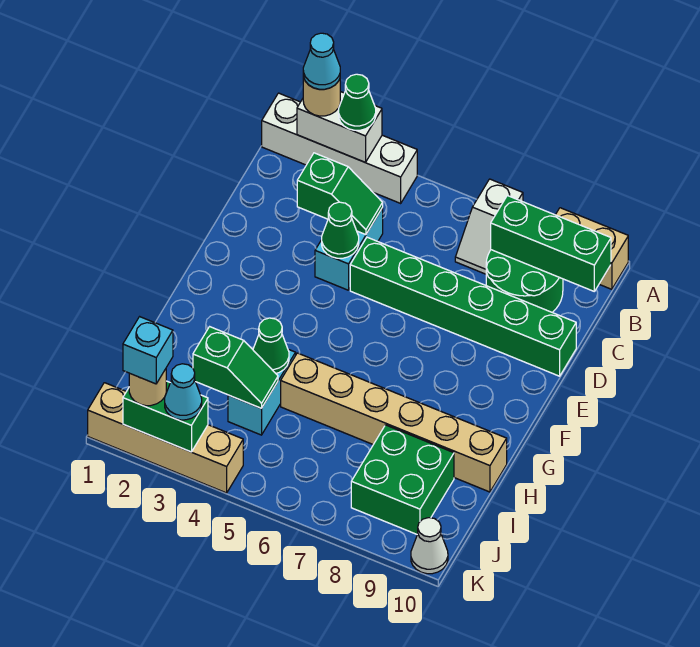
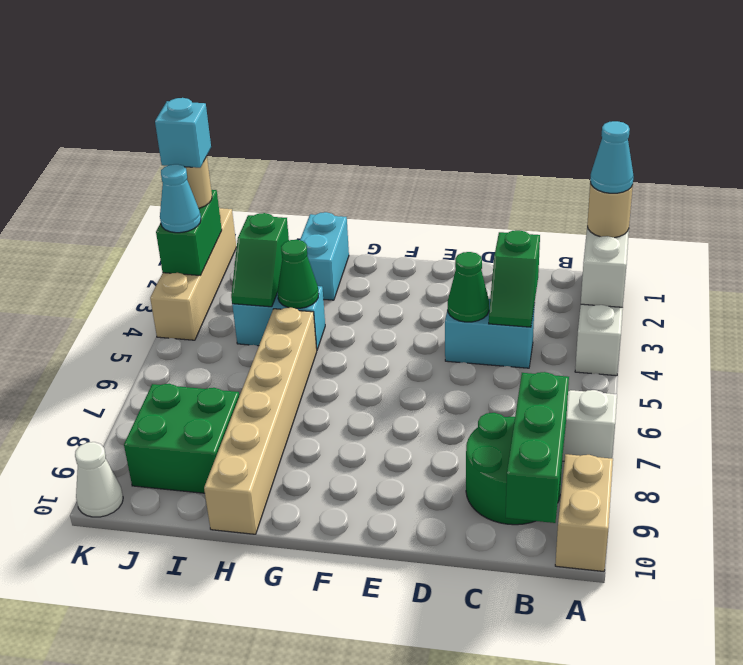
green 1x1 cone [339,74,376,130] -> none
green 1x6 brick [350,237,576,376] -> none
none -> cyan 1x2 brick [300,212,349,300]

